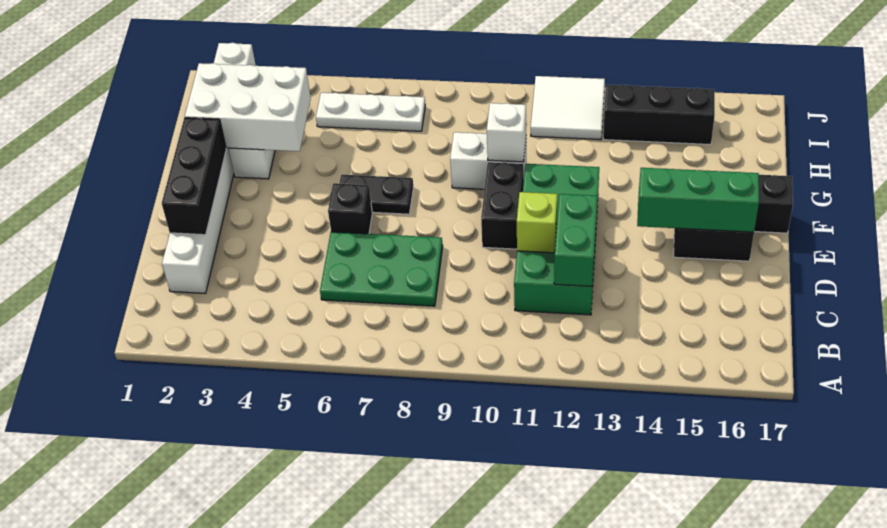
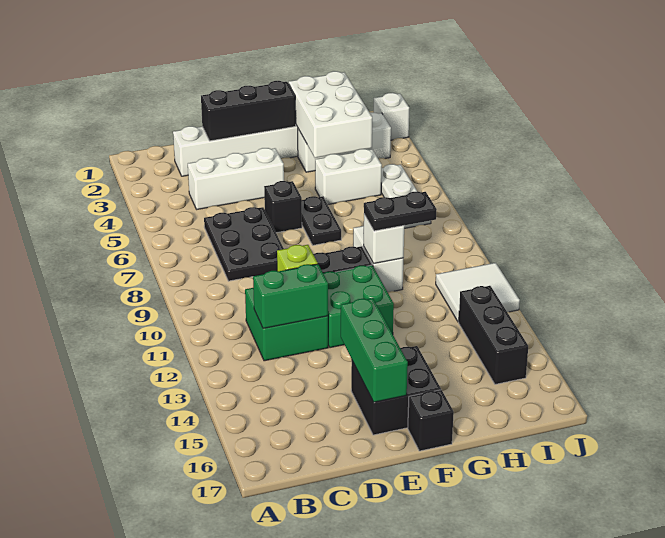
none -> white 1x3 brick [188,148,284,209]
green 2x3 plate [320,232,443,306] -> black 2x3 plate [204,207,284,281]
none -> white 1x2 brick [315,149,382,205]
none -> black 1x2 plate [364,191,437,231]

